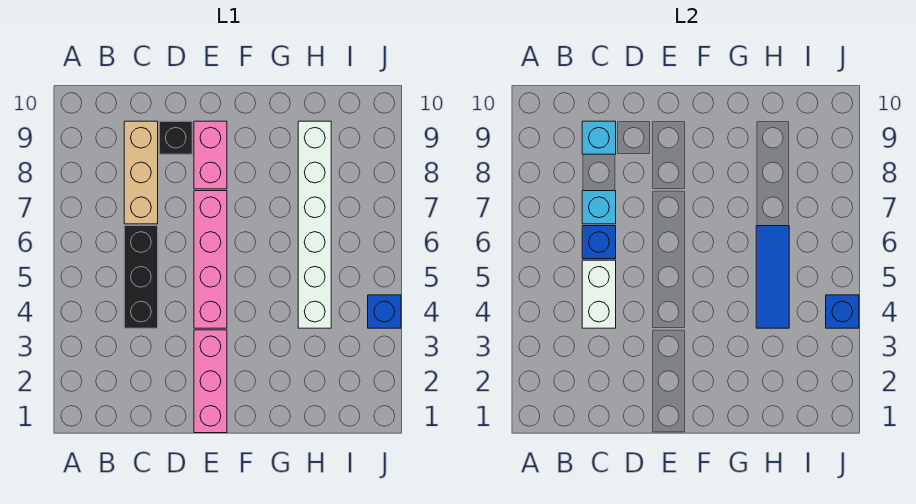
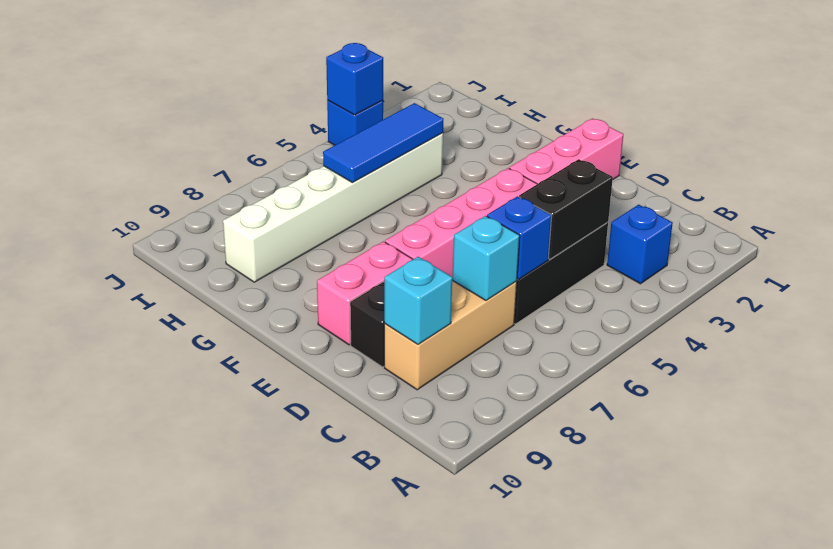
none -> blue 1x1 brick [607,205,673,284]
white 1x2 brick [582,260,616,328] -> black 1x2 brick [519,159,613,259]

